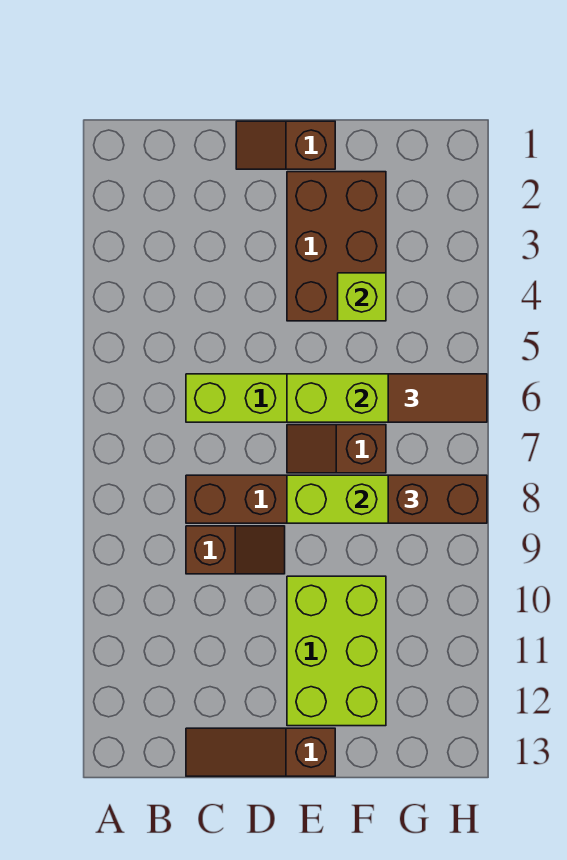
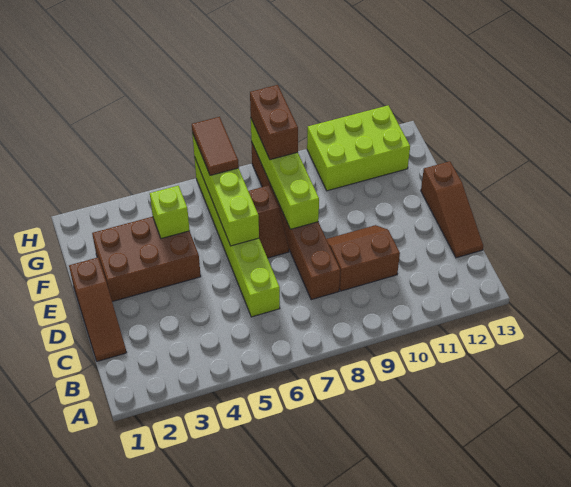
brown 1x2 slope [186,526,285,574] -> brown 2x2 slope [326,225,400,291]
brown 1x2 slope [236,121,335,169] -> brown 1x3 slope [69,258,126,361]
lime 2x3 brick [287,576,386,726] -> lime 2x3 brick moved to [307,105,410,191]

